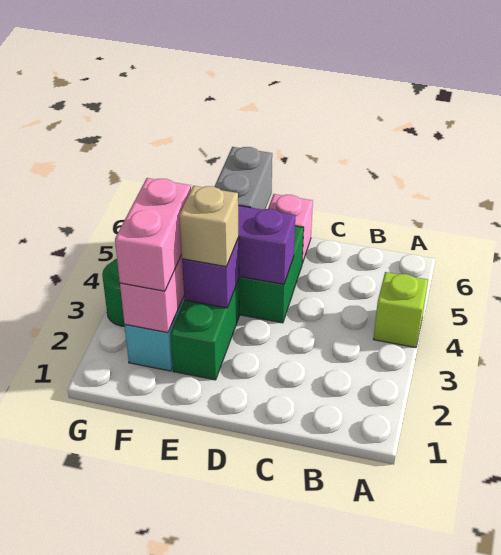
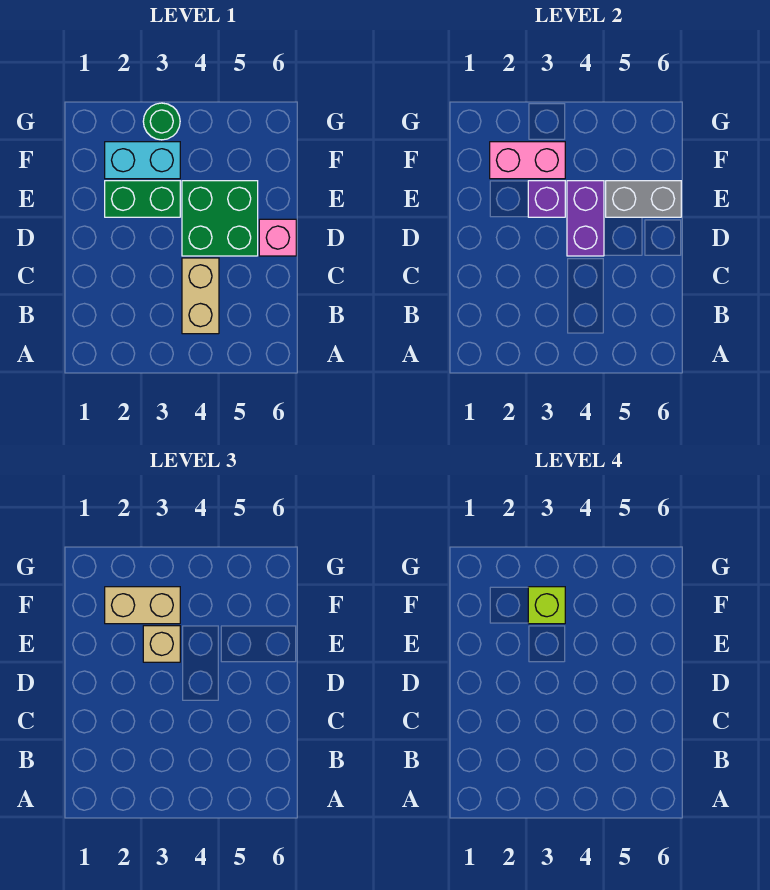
lime 1x1 brick [374,272,428,348] -> lime 1x1 brick moved to [528,587,565,624]
none -> tan 1x2 brick [182,258,219,334]
pink 1x2 brick [115,178,191,291] -> tan 1x2 brick [105,587,180,624]

